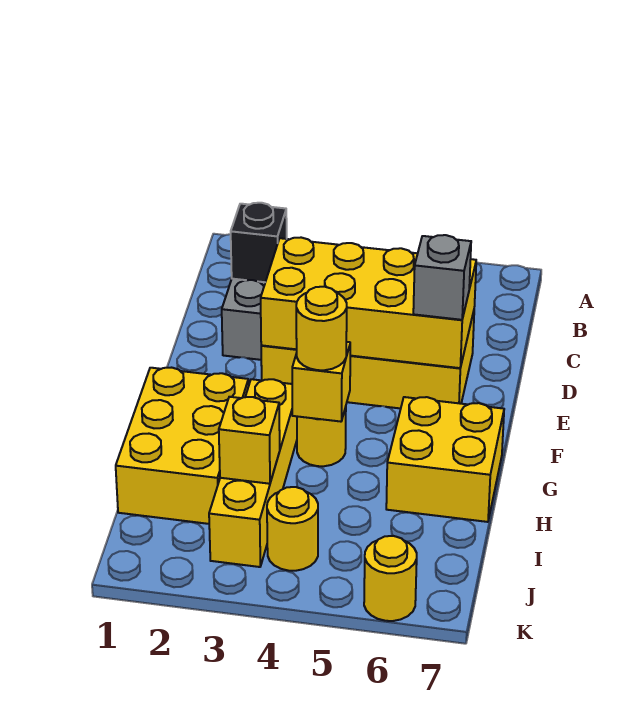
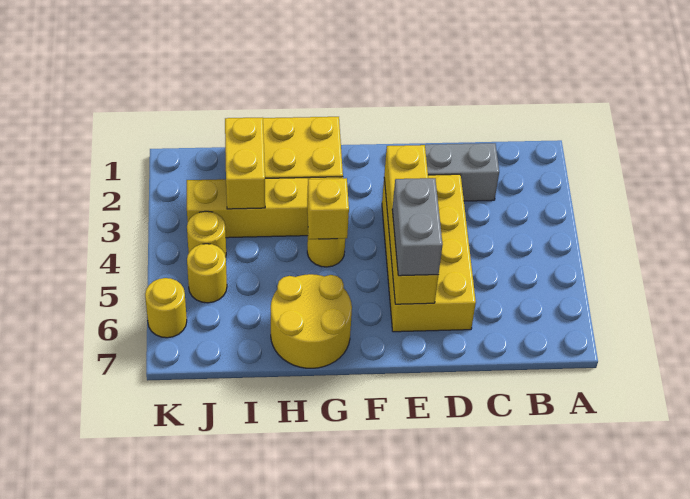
black 1x1 brick [231,203,287,282] -> none
yellow 2x4 brick [261,238,476,368] -> yellow 1x4 brick [384,145,438,304]
grey 1x1 brick [413,235,471,320] -> grey 1x2 brick [392,178,443,276]
yellow 1x1 round brick [296,287,347,370] -> yellow 1x1 round brick moved to [187,244,227,303]
yellow 2x2 brick [386,397,504,522] -> yellow 2x2 round brick [271,274,352,368]
yellow 1x1 brick [219,397,280,484] -> yellow 1x2 brick [225,117,265,209]

